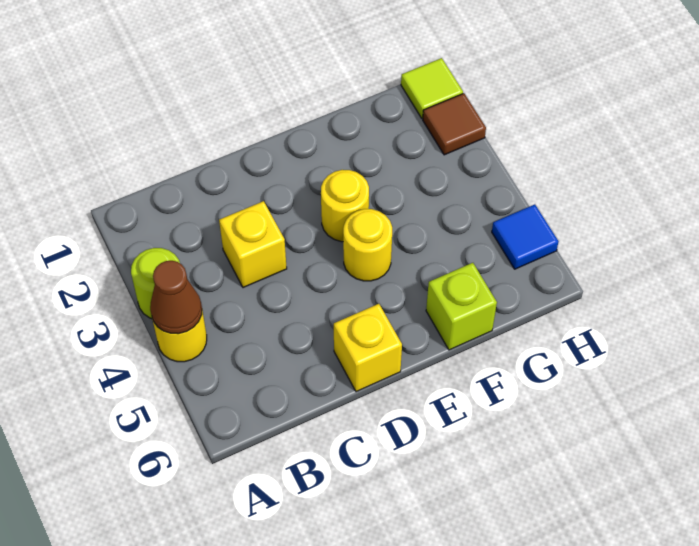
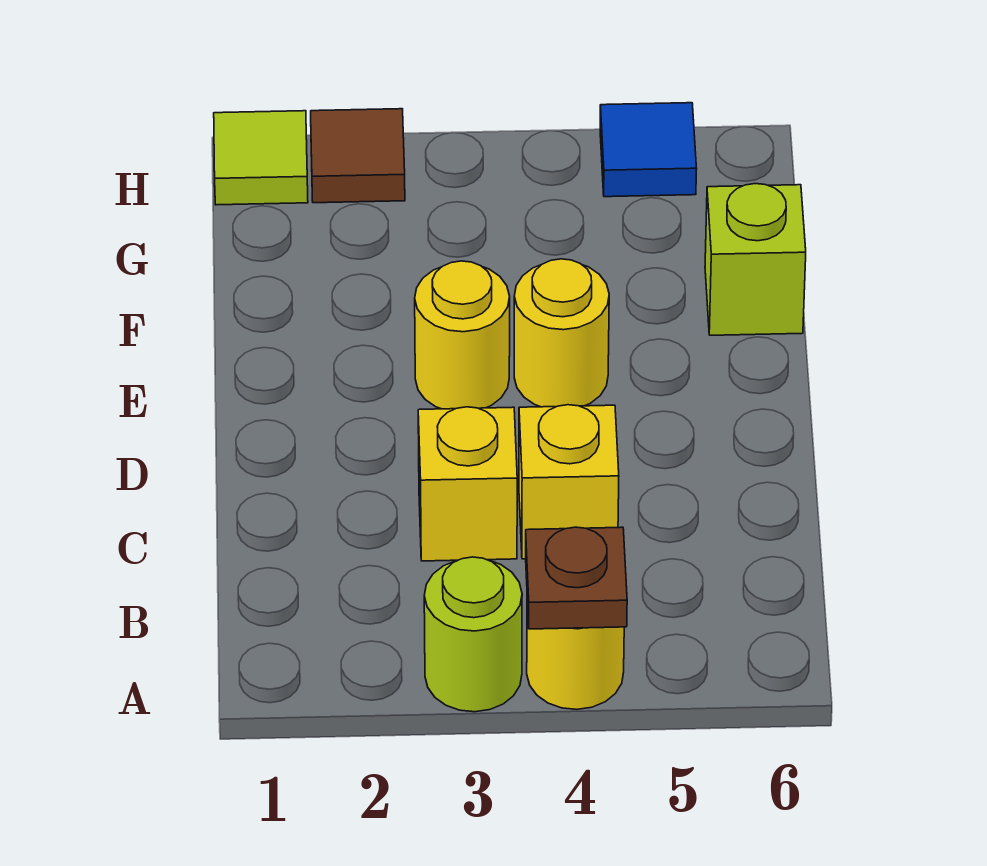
brown 1x1 cone [150,261,202,334] -> brown 1x1 plate [526,527,627,629]
yellow 1x1 brick [334,304,402,392] -> yellow 1x1 brick moved to [519,405,619,559]

